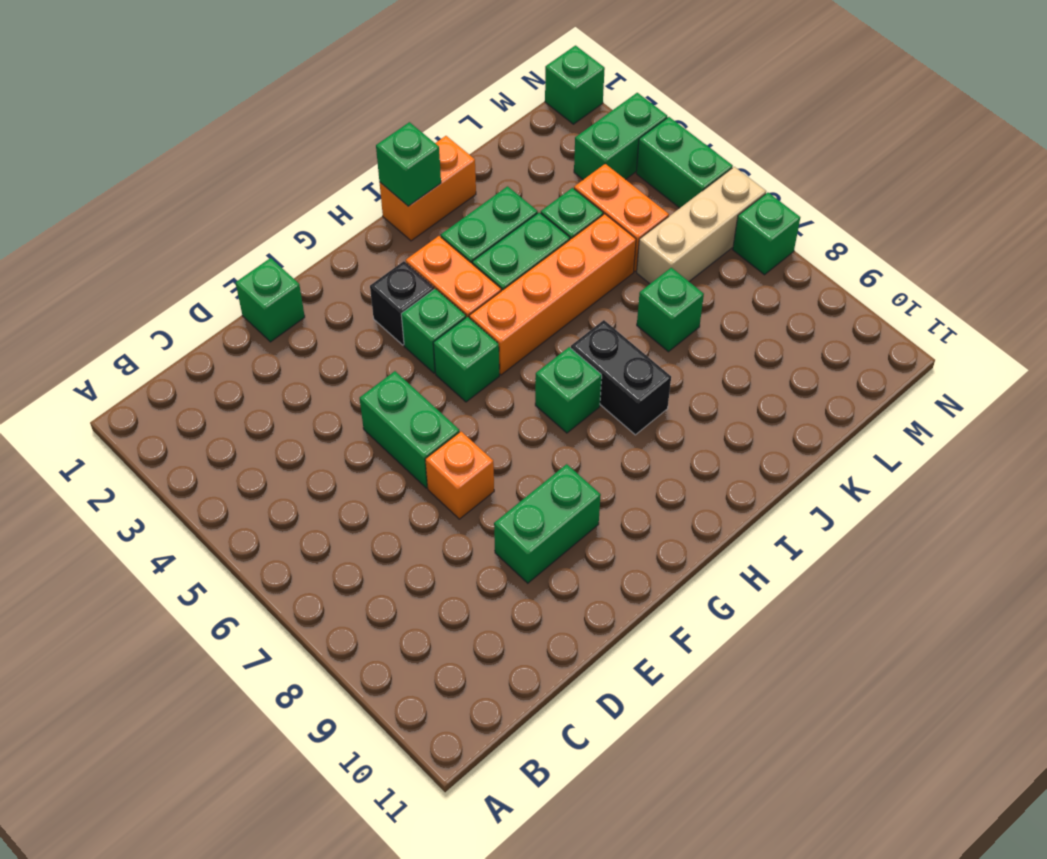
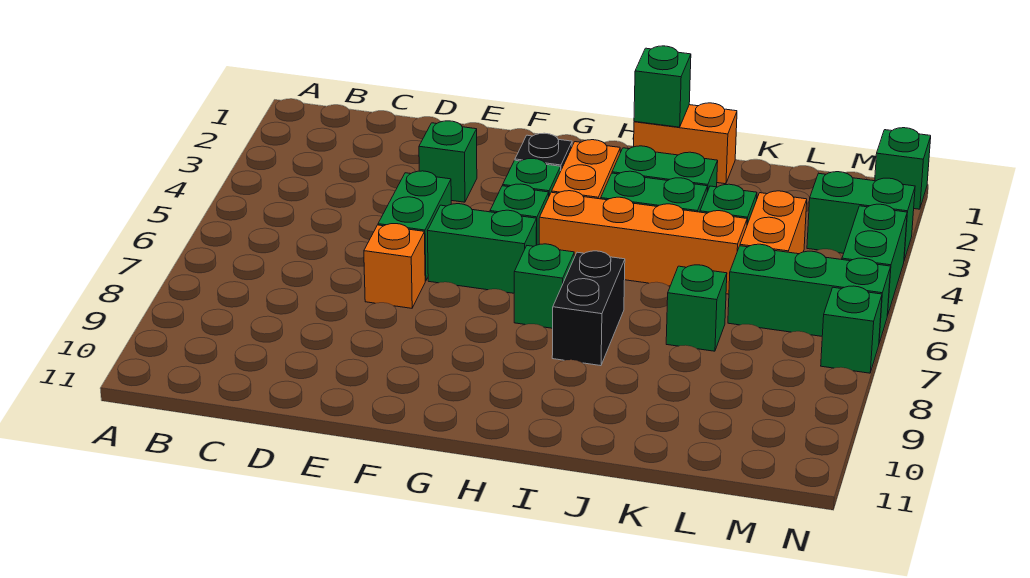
green 1x1 brick [236,258,305,342] -> green 1x1 brick moved to [419,121,477,202]
green 1x2 brick [494,464,601,583] -> green 1x2 brick moved to [428,204,537,293]
tan 1x3 brick [637,167,766,284] -> green 1x3 brick [728,244,891,343]

